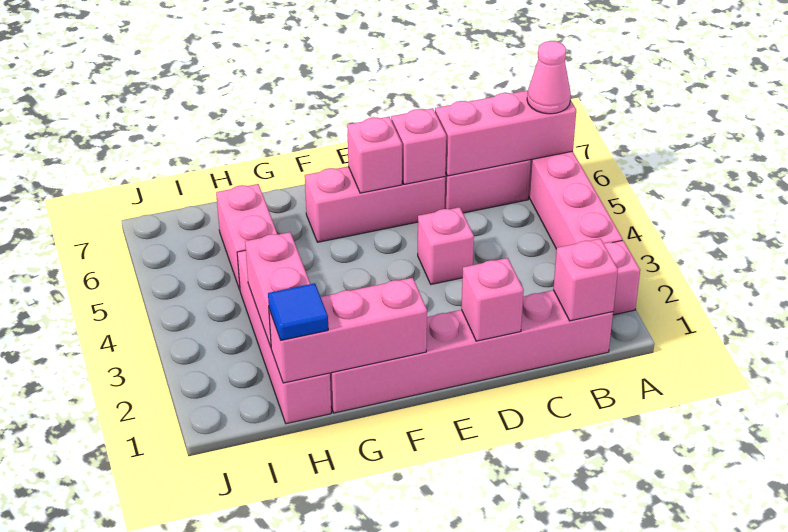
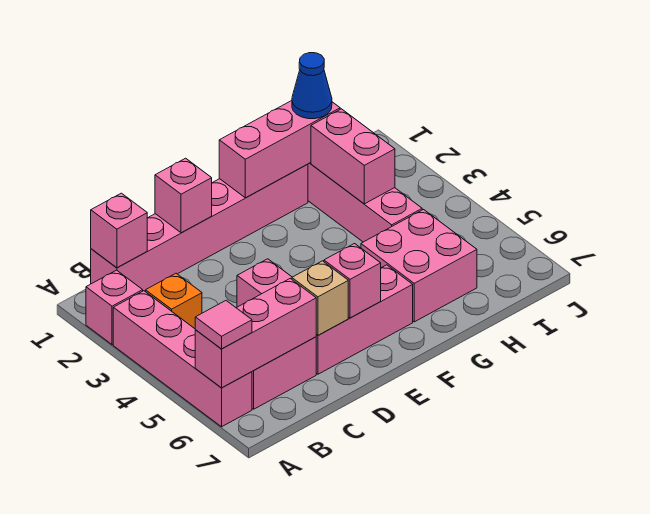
pink 1x1 cone [527,41,571,114] -> pink 1x1 tile [195,301,252,349]
none -> orange 1x1 brick [145,273,202,329]
pink 1x1 brick [391,108,446,184] -> tan 1x1 brick [292,261,348,335]
blue 1x1 tile [268,283,328,340] -> blue 1x1 cone [292,53,332,119]
pink 1x2 brick [216,184,277,290] -> pink 2x2 brick [361,210,477,322]

